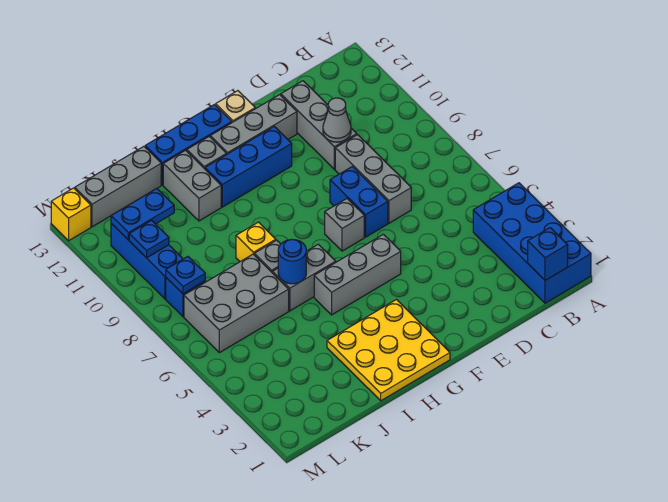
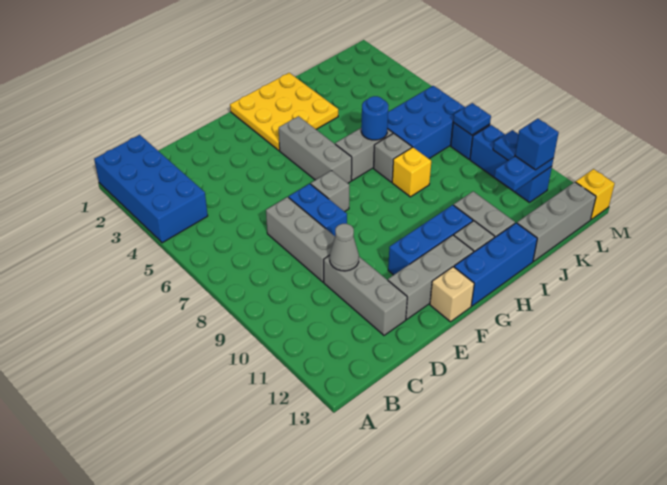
blue 1x1 brick [528,228,568,280] -> blue 1x1 brick moved to [515,119,559,170]
grey 1x3 brick [314,234,401,315] -> grey 1x3 brick turned to [279,116,352,183]
grey 2x3 brick [184,254,289,353] -> blue 2x3 brick [387,86,465,159]

